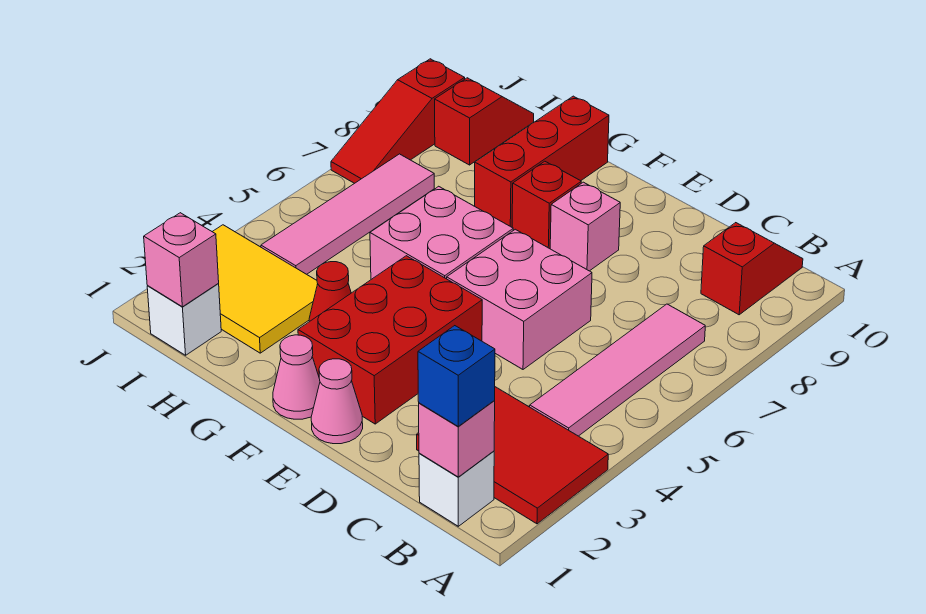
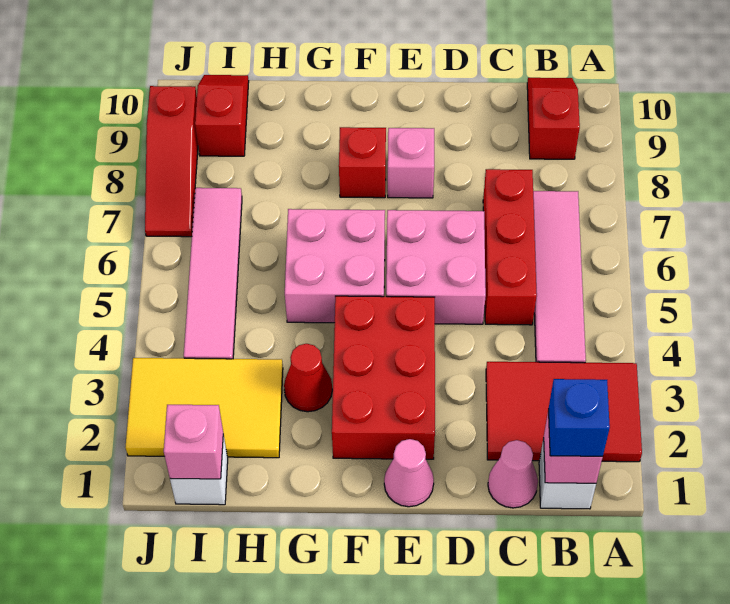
pink 1x1 cone [273,335,320,419] -> pink 1x1 cone moved to [488,440,538,508]
red 1x3 brick [475,96,609,227] -> red 1x3 brick moved to [483,169,537,325]

